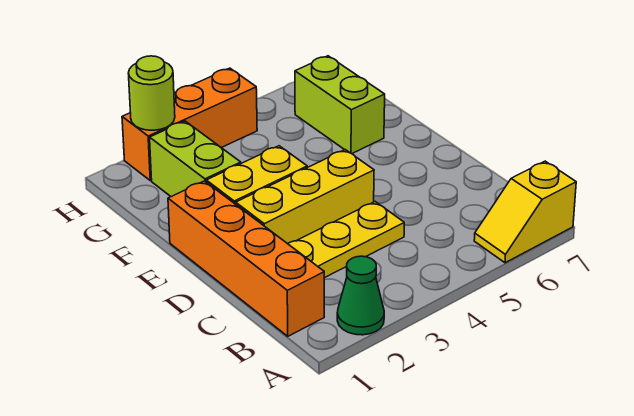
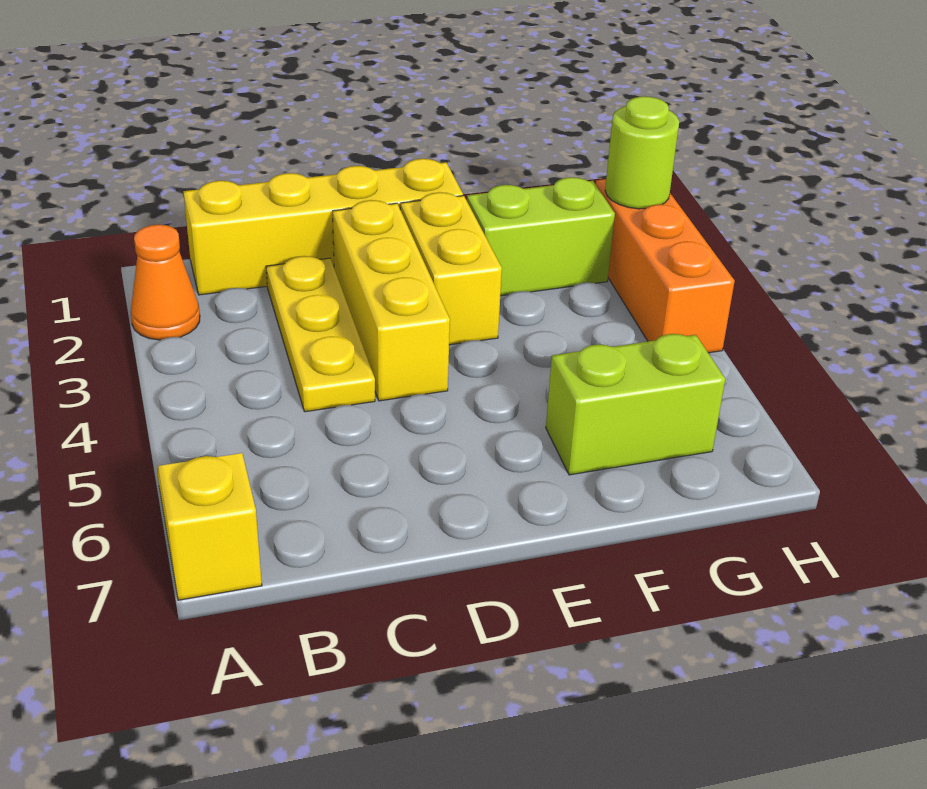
green 1x1 cone [337,256,384,335] -> orange 1x1 cone [131,225,200,340]
orange 1x4 brick [168,181,324,336] -> yellow 1x4 brick [183,159,463,295]

